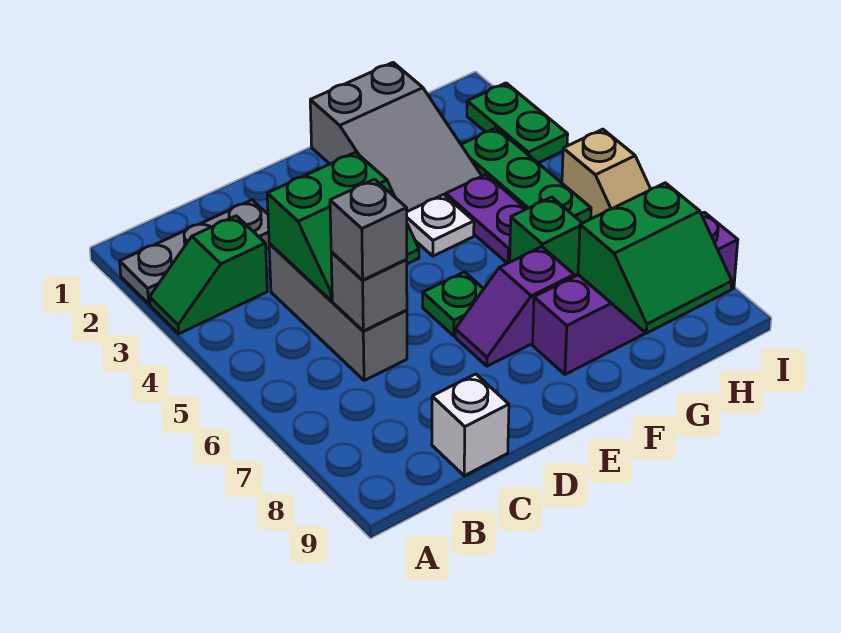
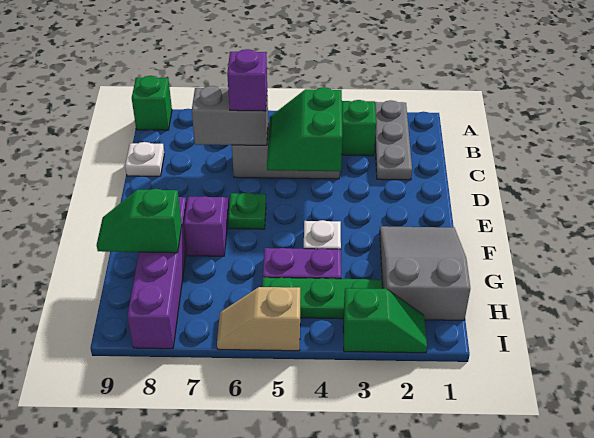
grey 1x1 brick [331,252,407,331] -> grey 1x2 brick [192,86,268,145]
grey 1x1 brick [330,179,407,280] -> purple 1x1 brick [227,49,267,111]
white 1x1 brick [432,374,509,476] -> white 1x1 plate [125,142,164,176]
grey 2x3 slope [310,63,482,212] -> grey 2x3 slope turned to [380,226,470,320]
green 1x1 brick [510,197,582,276] -> green 1x1 brick moved to [132,76,172,130]
green 2x2 slope [578,183,732,333] -> green 1x2 slope [96,189,182,253]
green 1x2 plate [467,83,568,163] -> green 1x2 slope [343,288,427,353]

